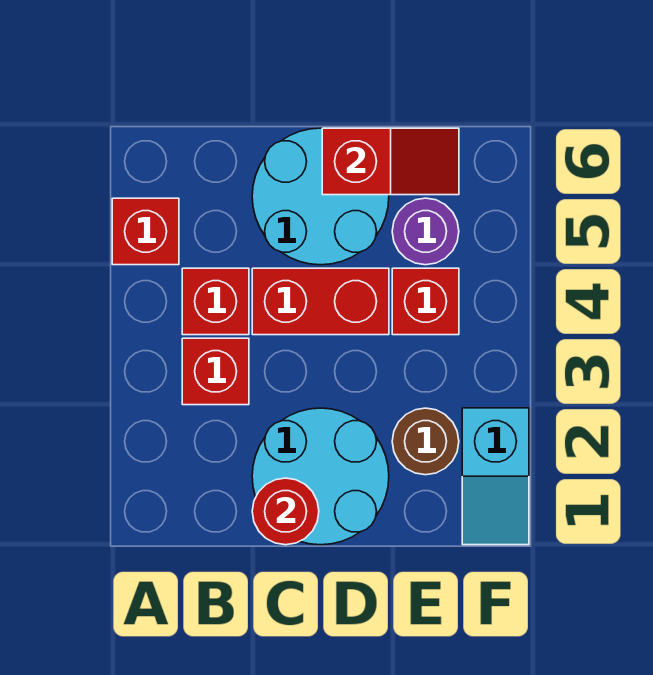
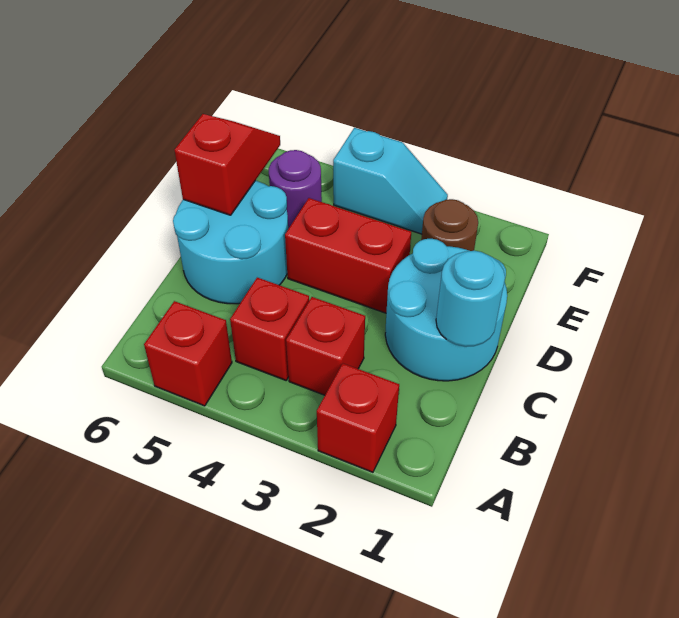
red 1x1 round brick [252,478,319,545] -> cyan 1x1 round brick [436,251,505,347]
red 1x2 brick [252,268,389,335] -> red 1x2 brick turned to [285,198,411,313]
red 1x1 brick [392,268,459,335] -> red 1x1 brick moved to [317,364,399,472]
cyan 1x2 slope [462,408,529,545] -> cyan 1x2 slope moved to [333,128,448,234]

